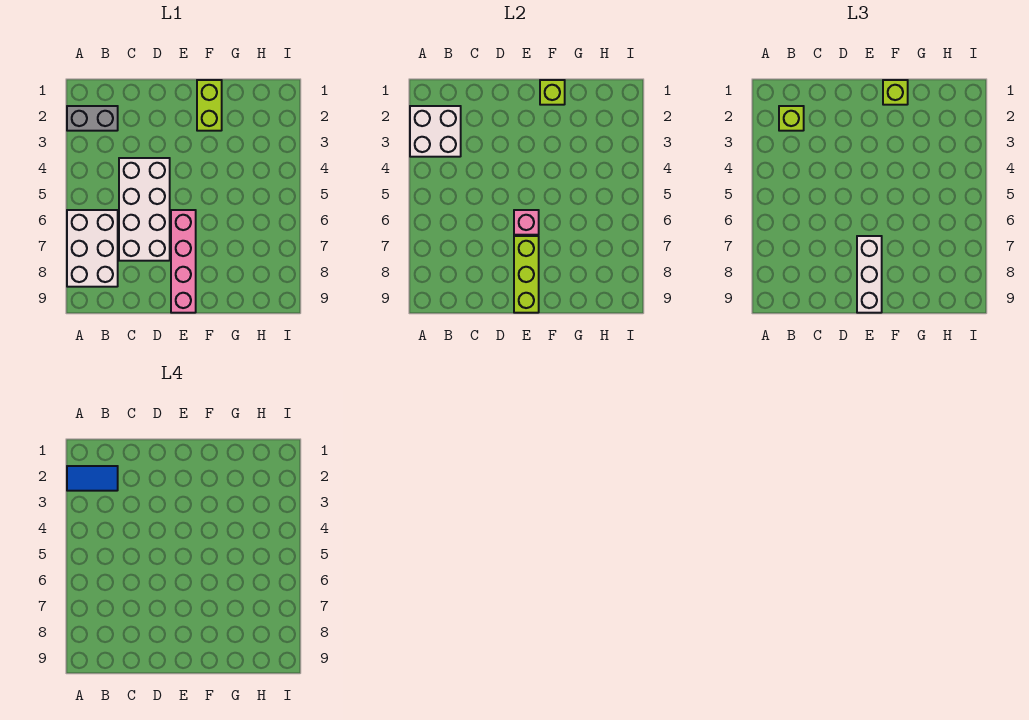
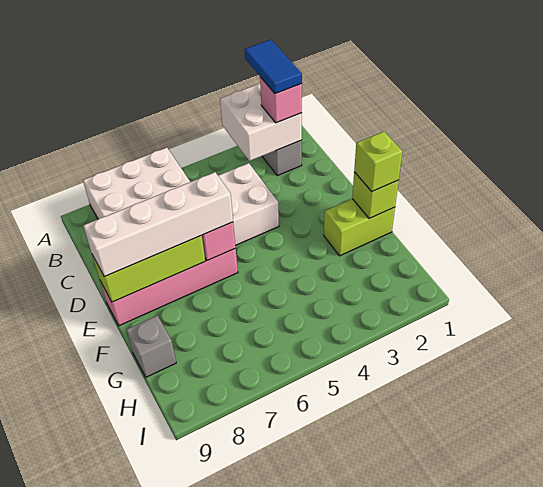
lime 1x1 brick [779,106,804,131] -> pink 1x1 brick [260,77,302,123]
white 1x3 brick [857,236,882,313] -> white 1x4 brick [83,172,233,277]
none -> grey 1x1 brick [126,316,176,377]

